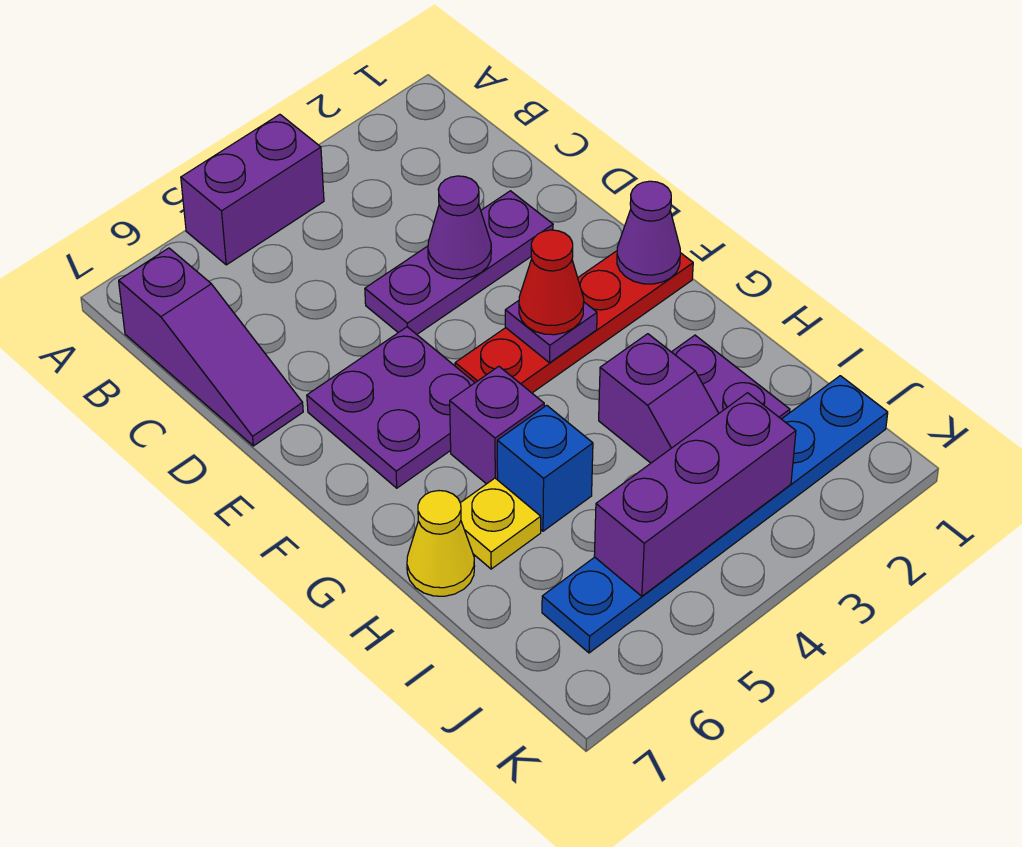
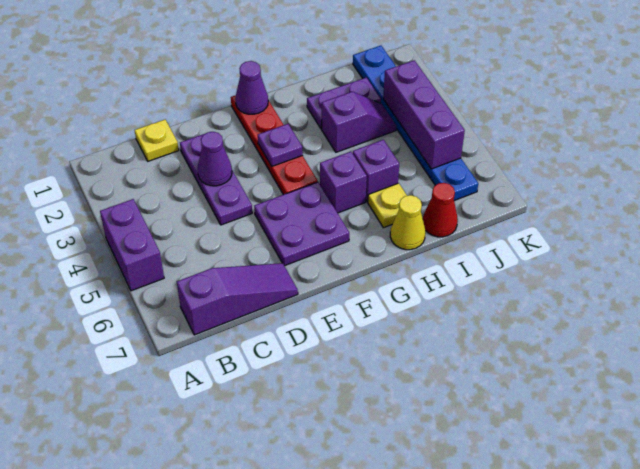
none -> yellow 1x1 plate [135,120,179,161]
red 1x1 cone [519,230,584,335] -> red 1x1 cone moved to [423,183,458,237]
blue 1x1 brick [497,405,593,531] -> purple 1x1 brick [353,140,399,202]

